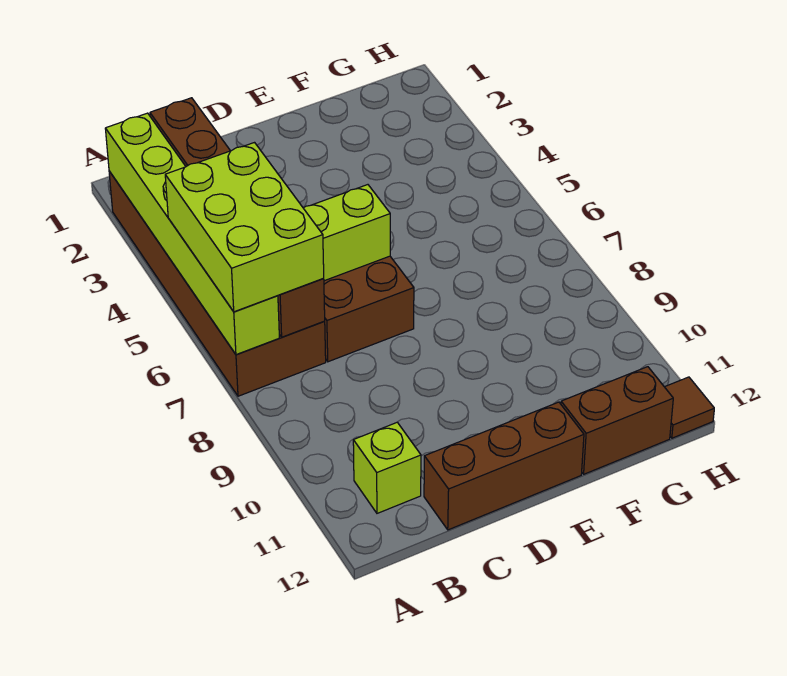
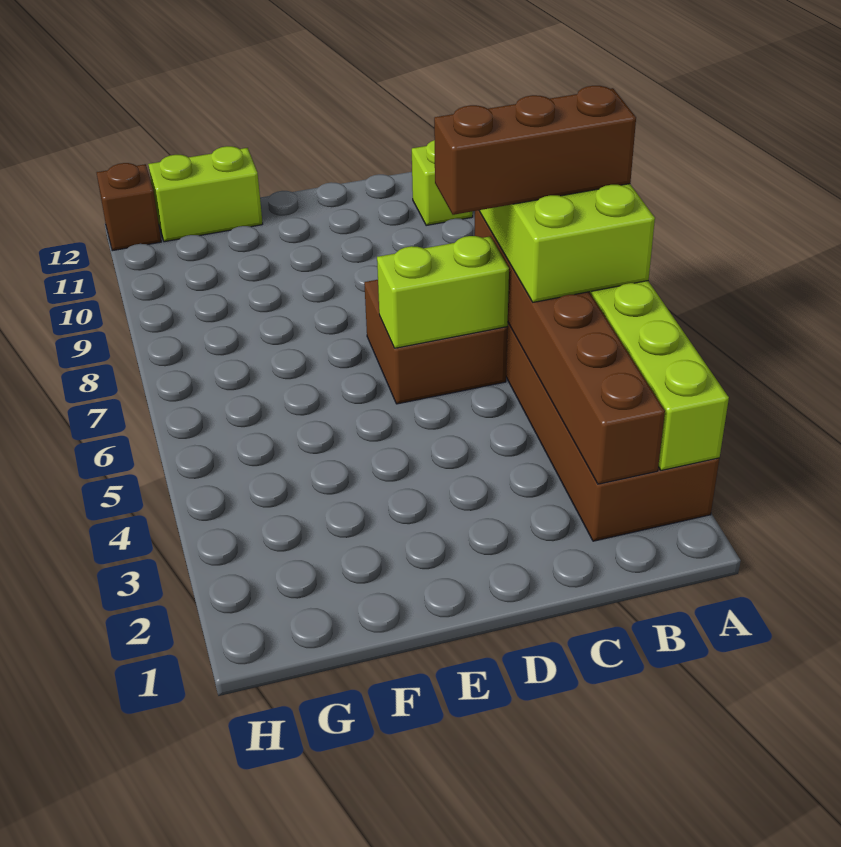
brown 1x3 brick [424,402,584,530] -> brown 1x3 brick moved to [434,86,636,215]
brown 1x2 brick [561,367,673,474] -> lime 1x2 brick [148,146,263,242]
brown 1x1 tile [665,377,714,438] -> brown 1x1 brick [97,163,161,251]

